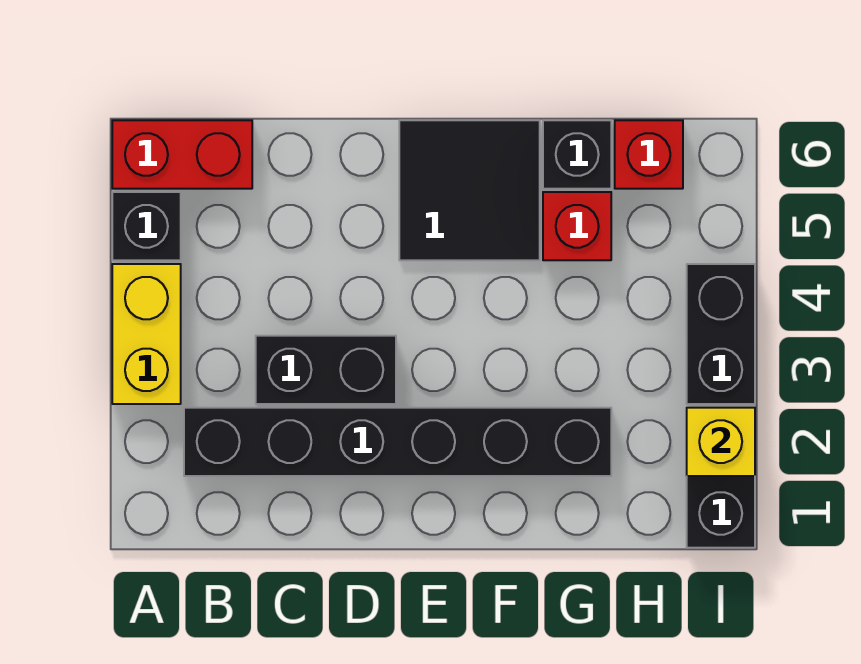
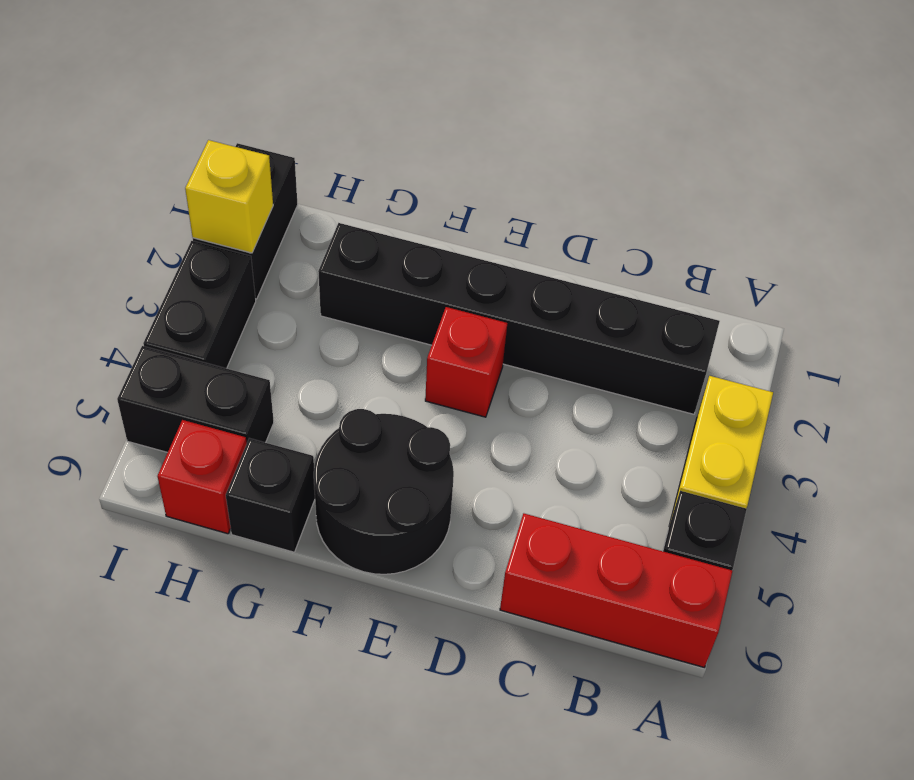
red 1x2 brick [112,120,252,189] -> red 1x3 brick [500,513,732,667]
black 1x2 brick [256,336,396,404] -> black 1x2 brick moved to [117,346,274,452]
black 2x2 tile [399,120,540,260] -> black 2x2 round brick [314,409,454,574]
red 1x1 brick [543,192,611,260] -> red 1x1 brick moved to [425,307,507,417]

